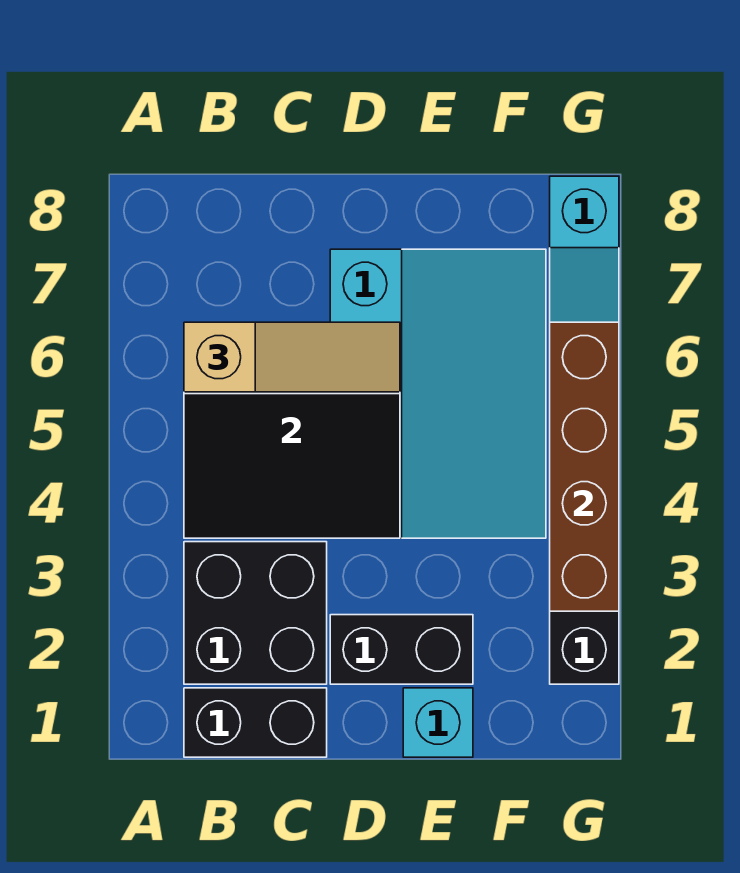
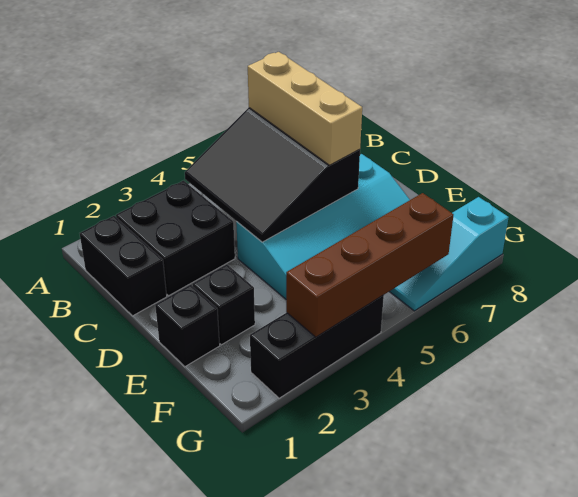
tan 1x3 slope [184,322,400,392] -> tan 1x3 brick [248,52,362,165]
black 1x2 brick [330,615,473,684] -> black 1x1 brick [193,265,255,345]
cyan 1x1 brick [403,688,473,757] -> black 1x1 brick [155,285,220,367]

